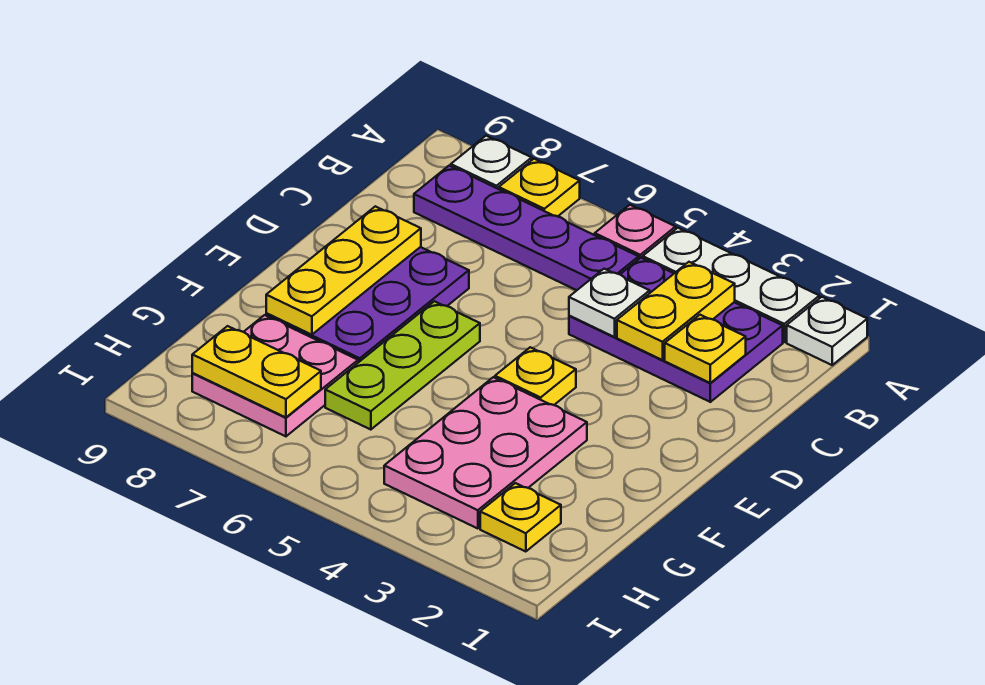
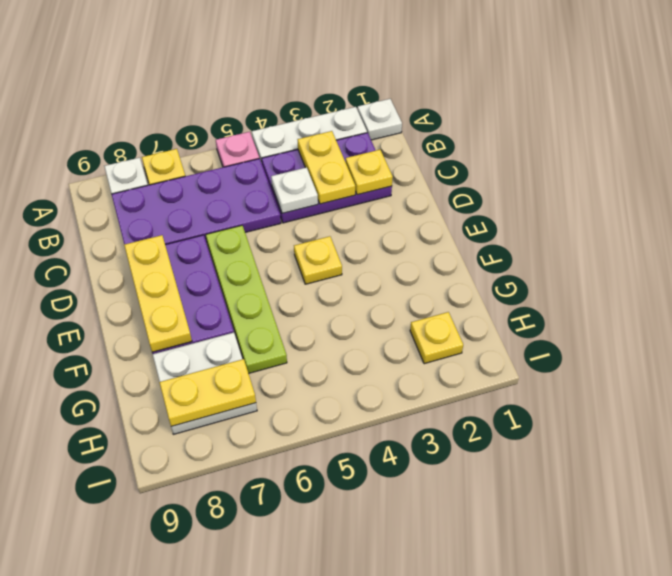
purple 1x4 plate [414,166,639,290] -> purple 2x4 plate [112,159,281,245]
lime 1x3 plate [325,301,480,430] -> lime 1x4 plate [206,225,287,373]
pink 2x3 plate [384,377,587,529] -> none
pink 2x2 plate [192,315,358,436] -> white 2x2 plate [153,333,257,434]

